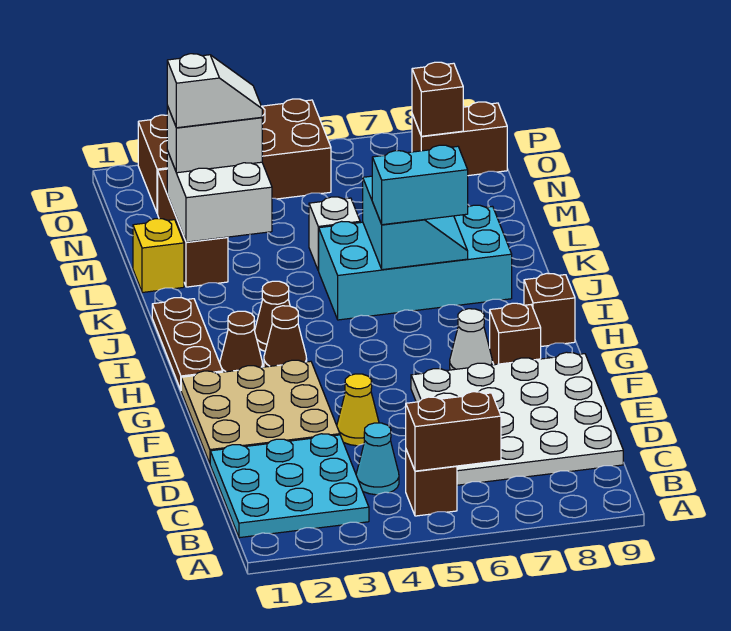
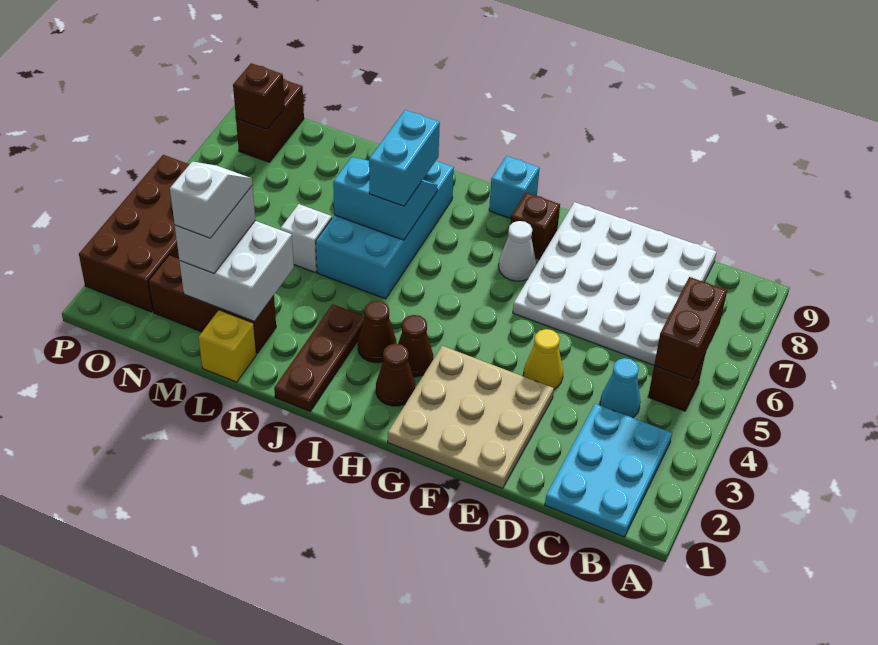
cyan 3x3 plate [210,434,369,538] -> cyan 2x3 plate [545,404,672,537]
brown 1x3 plate [152,298,223,389] -> brown 1x3 plate turned to [274,304,365,411]
brown 1x1 brick [524,273,575,346] -> cyan 1x1 brick [489,156,540,219]

